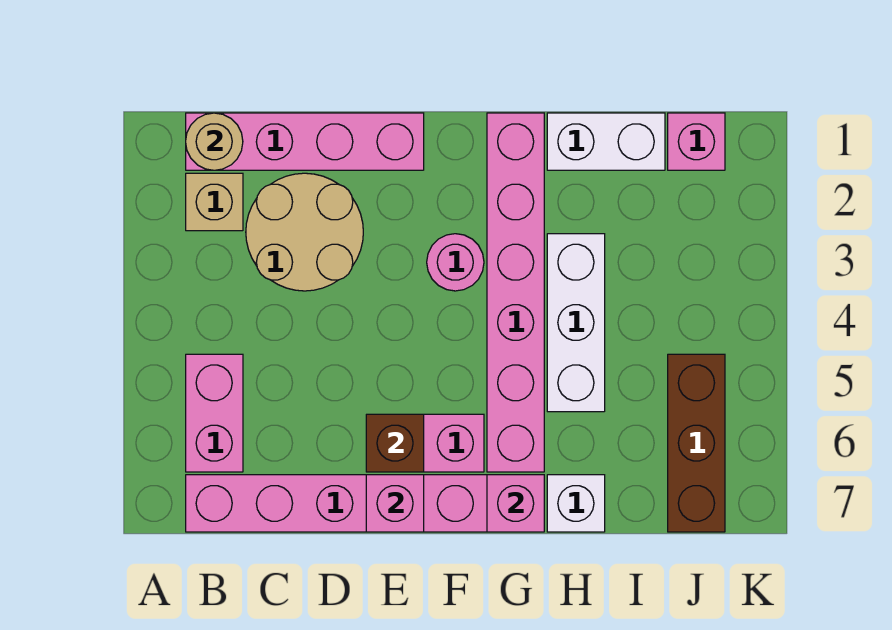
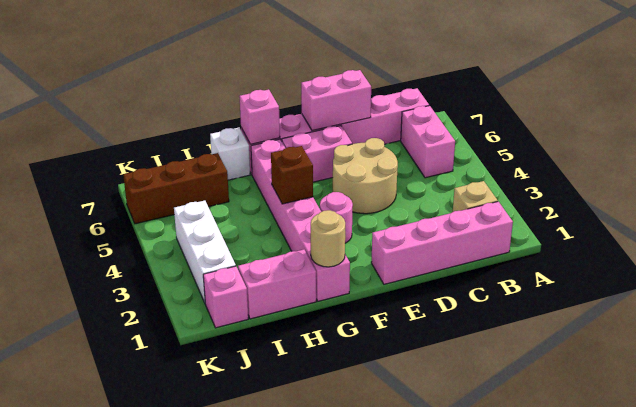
tan 1x1 round brick [186,113,243,170] -> tan 1x1 round brick moved to [311,210,345,267]
tan 2x2 round brick [246,173,363,291] -> tan 2x2 round brick moved to [333,138,398,214]
brown 1x1 brick [366,414,424,472] -> brown 1x1 brick moved to [271,146,313,204]
pink 1x1 brick [366,475,424,532] -> pink 1x2 brick [301,70,371,131]
white 1x2 brick [547,113,665,170] -> pink 1x2 brick [238,249,316,319]
white 1x3 brick [547,234,605,412] -> white 1x3 brick moved to [174,200,236,303]
brown 1x3 brick [668,354,725,532] -> brown 1x3 brick turned to [123,153,229,224]

